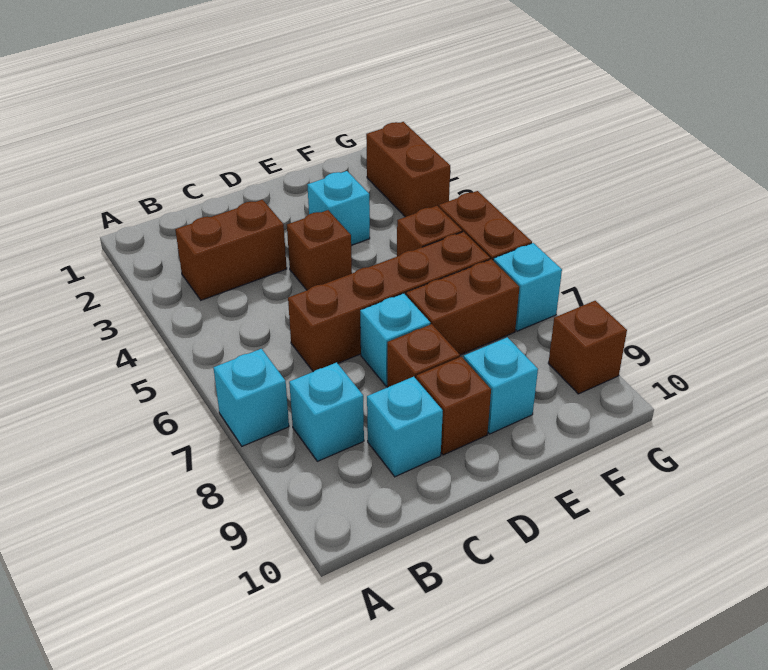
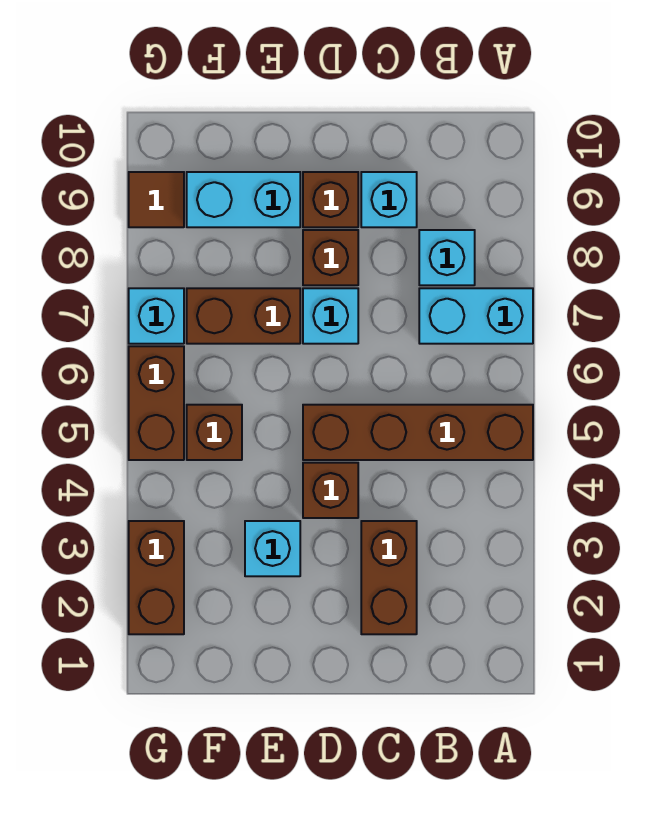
cyan 1x1 brick [214,349,289,446] -> cyan 1x2 brick [419,288,533,344]
brown 1x2 brick [175,200,287,300] -> brown 1x2 brick turned to [361,521,417,634]
brown 1x4 brick [288,232,490,372] -> brown 1x4 brick moved to [303,405,533,460]
cyan 1x1 brick [464,337,538,434] -> cyan 1x2 brick [187,172,300,227]
brown 1x1 brick [548,301,627,394] -> brown 1x1 tile [129,172,184,227]

